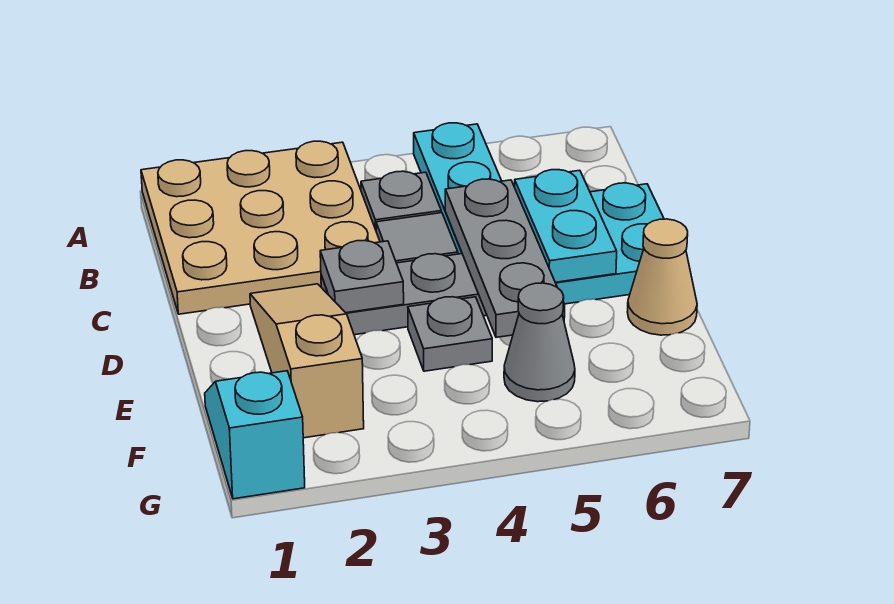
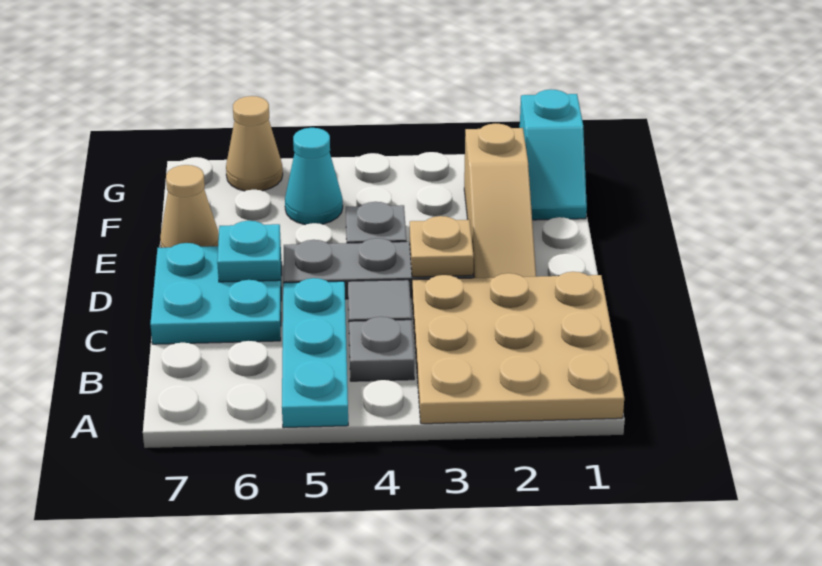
grey 1x3 plate [445,179,565,337] -> none
cyan 1x2 plate [515,170,617,282] -> cyan 1x1 plate [217,221,281,282]
grey 1x1 plate [320,241,404,313] -> tan 1x1 plate [410,216,474,277]
grey 1x1 cone [504,283,575,402] -> cyan 1x1 cone [285,128,343,225]
none -> tan 1x1 cone [226,96,283,191]

